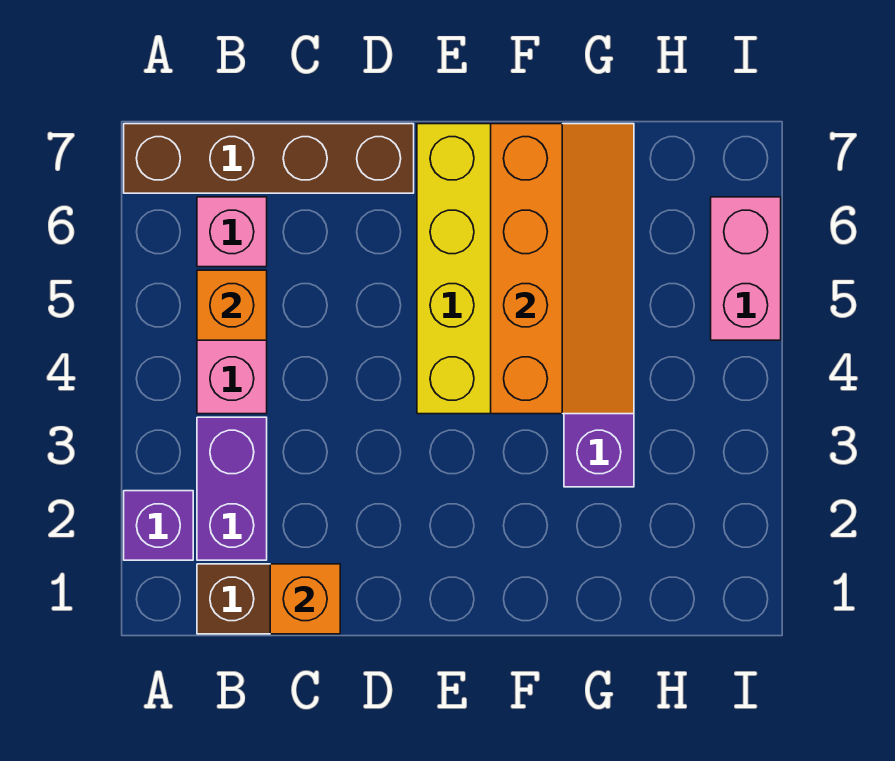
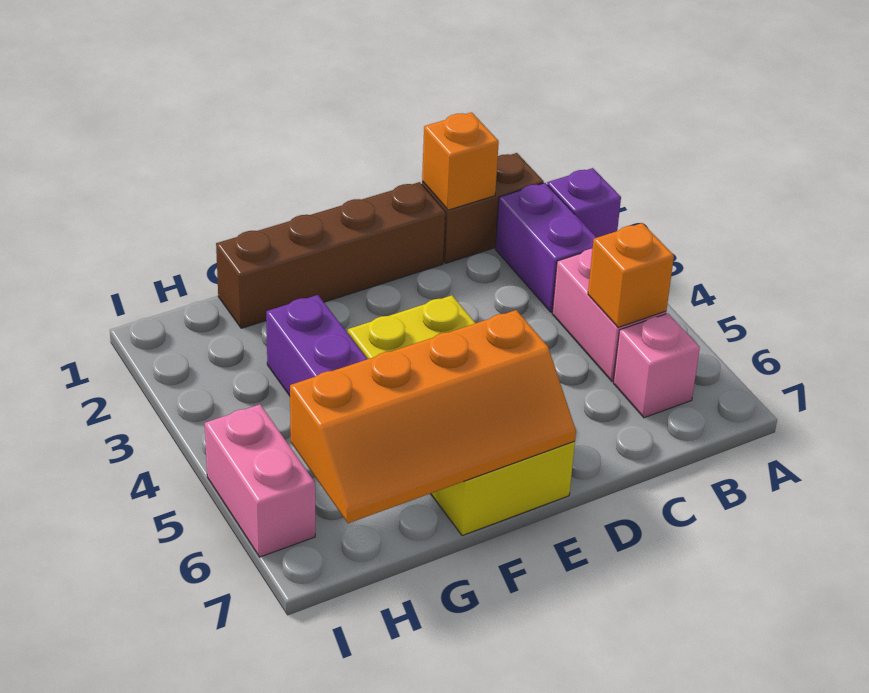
brown 1x4 brick [124,124,414,193] -> brown 1x4 brick moved to [216,182,445,328]
orange 2x4 slope [491,124,634,414] -> orange 2x4 slope turned to [290,310,576,523]

